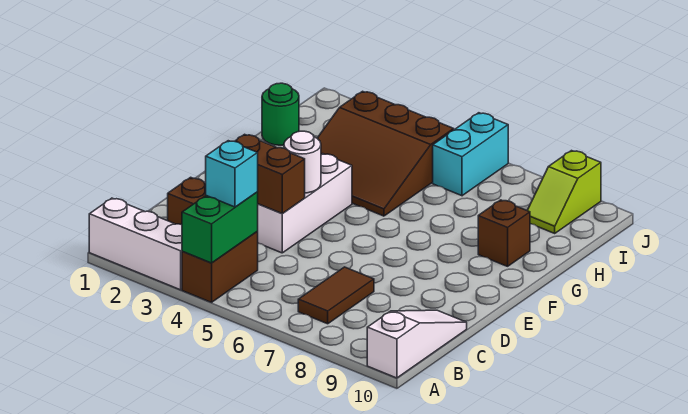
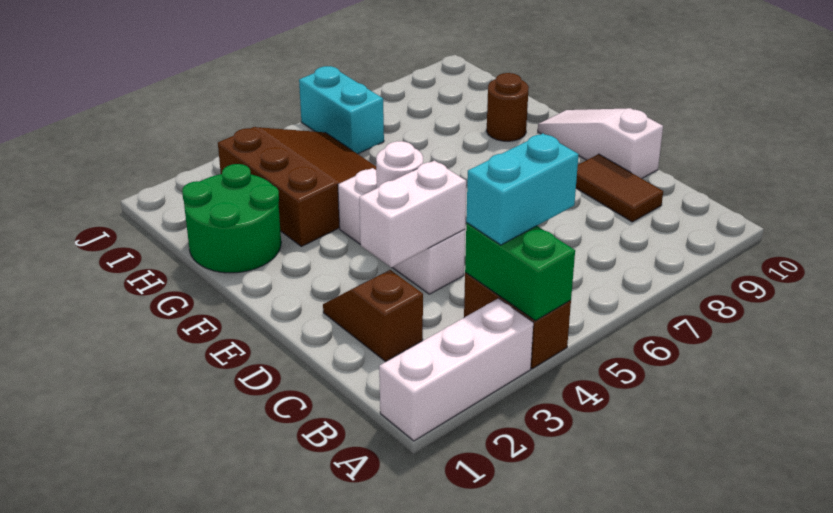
white 1x3 slope [367,310,467,378] -> white 1x3 slope moved to [538,108,663,179]
cyan 1x1 brick [206,141,258,207] -> cyan 1x2 brick [466,133,579,245]
brown 1x2 tile [298,267,374,324] -> brown 1x2 tile moved to [576,154,663,222]
brown 1x2 brick [235,134,305,214] -> white 1x2 brick [359,161,466,267]
brown 3x3 slope [317,91,454,216] -> brown 3x3 slope turned to [218,127,376,246]
brown 1x1 brick [478,200,530,266] -> brown 1x1 round brick [487,73,529,141]
green 1x1 round brick [262,83,299,145] -> green 2x2 round brick [182,164,281,273]
lime 1x2 slope [527,151,601,233] -> none

